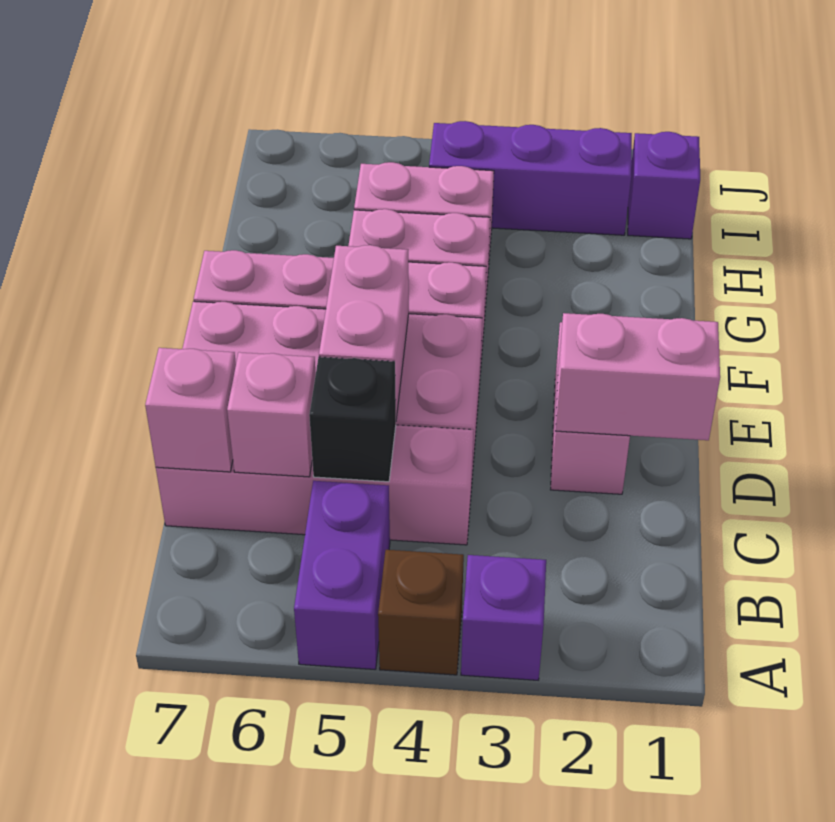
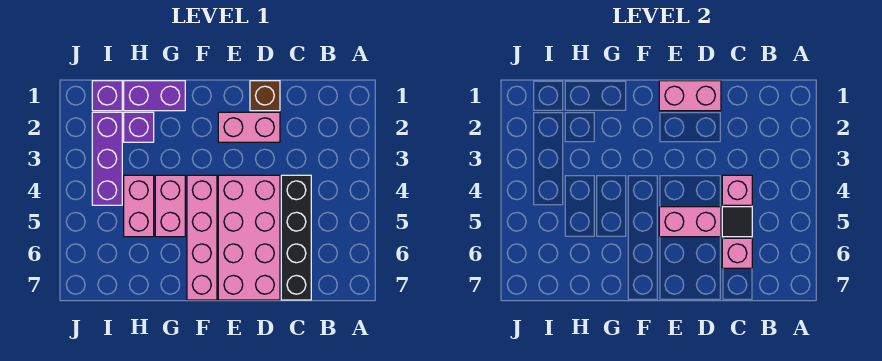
purple 1x1 brick [461,555,546,680] -> purple 1x1 brick moved to [124,112,154,142]
brown 1x1 brick [378,550,464,675] -> brown 1x1 brick moved to [250,81,280,111]
purple 1x2 brick [294,481,390,669] -> purple 1x2 brick moved to [124,81,185,111]
pink 1x4 brick [156,425,474,545] -> black 1x4 brick [281,175,311,300]
black 1x1 brick [309,357,396,482] -> black 1x1 tile [722,207,752,237]
pink 1x1 brick [145,348,236,472] -> pink 1x1 brick moved to [722,175,752,205]
pink 1x2 brick [556,313,720,440] -> pink 1x2 brick turned to [659,81,721,111]

